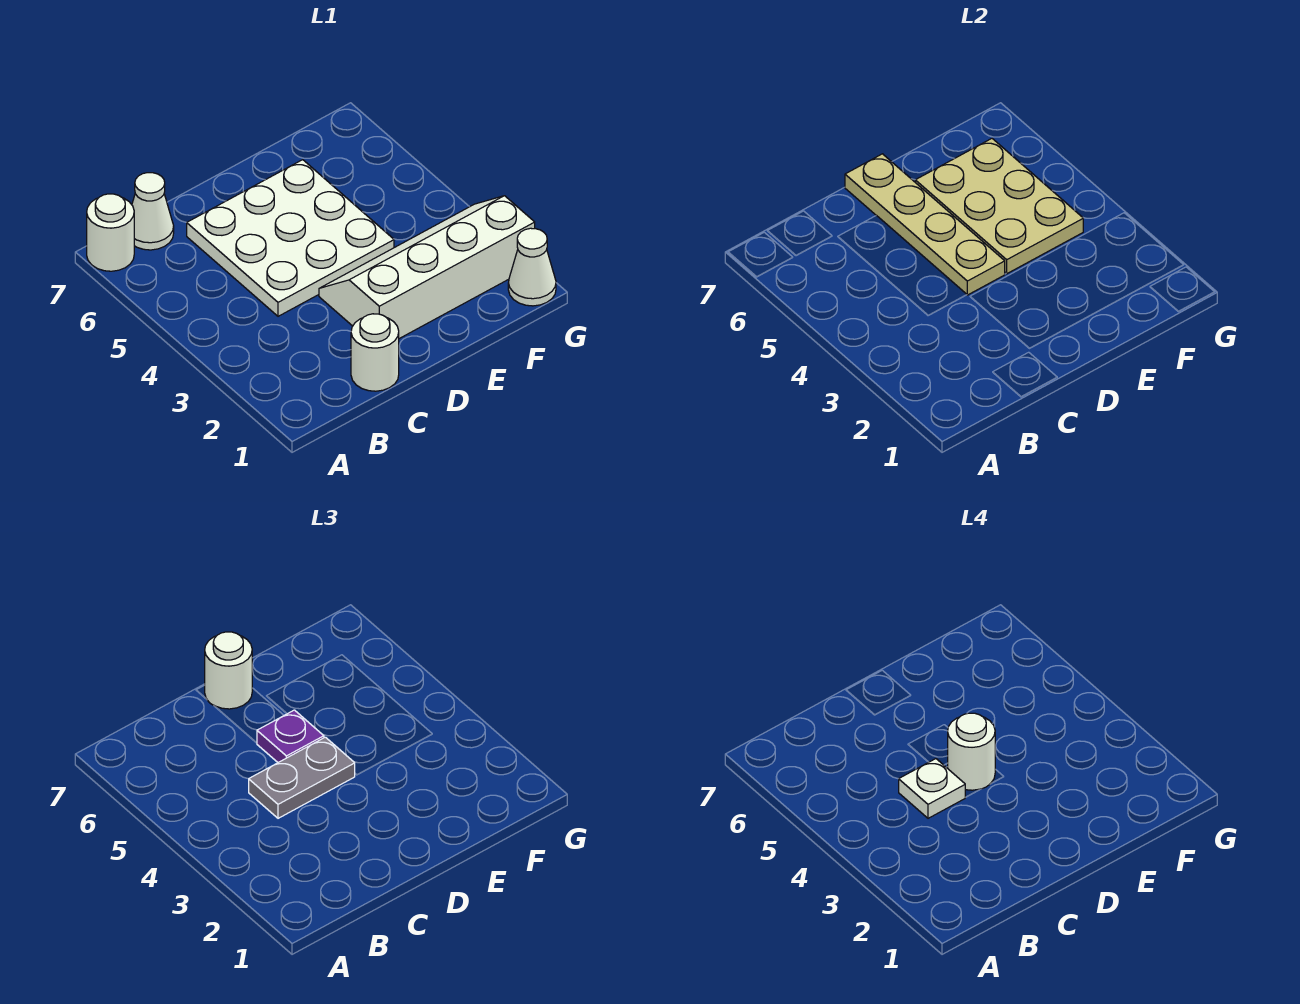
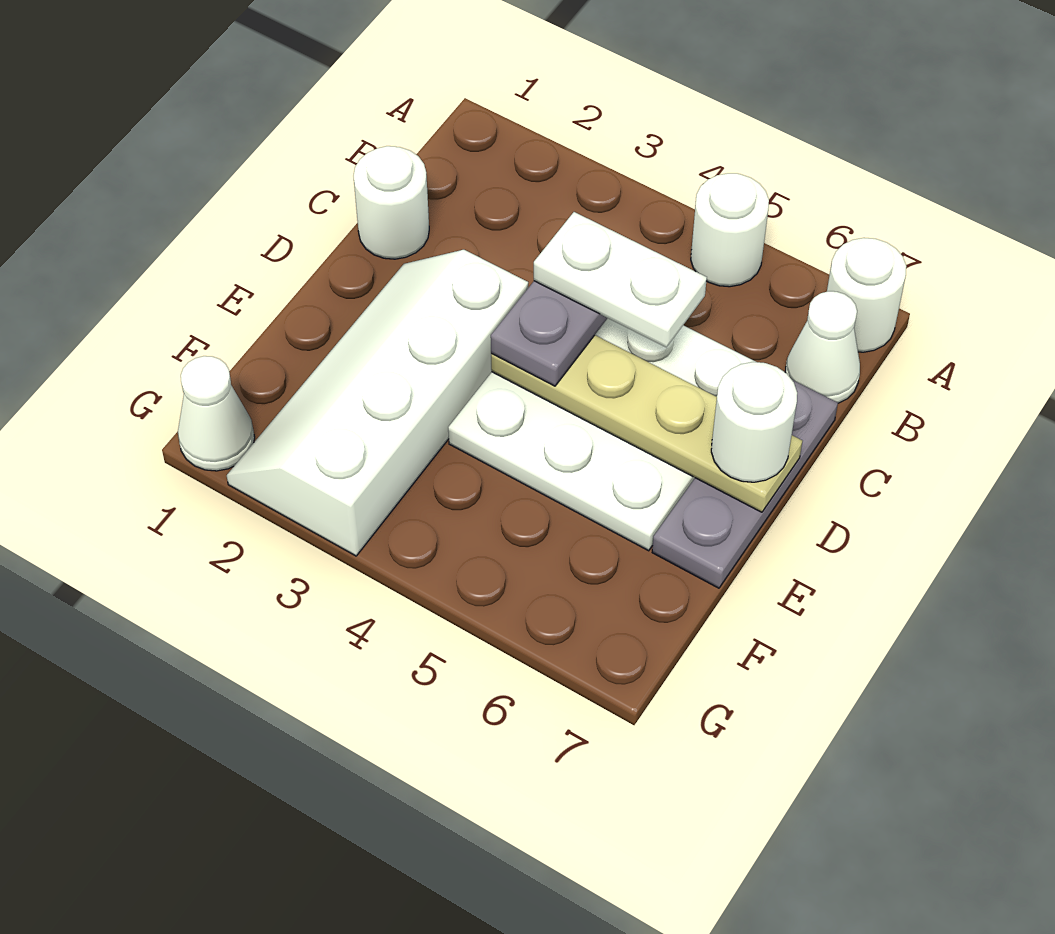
white 1x1 plate [899,759,965,818] -> white 1x2 plate [534,212,707,347]
none -> grey 1x3 plate [652,380,838,588]
white 2x4 slope [319,196,535,339] -> white 2x4 slope turned to [227,250,528,556]
white 1x1 round brick [948,713,995,790] -> white 1x1 round brick moved to [691,173,769,287]
purple 1x1 plate [257,710,324,762] -> none
tan 2x3 plate [915,139,1083,274] -> none

